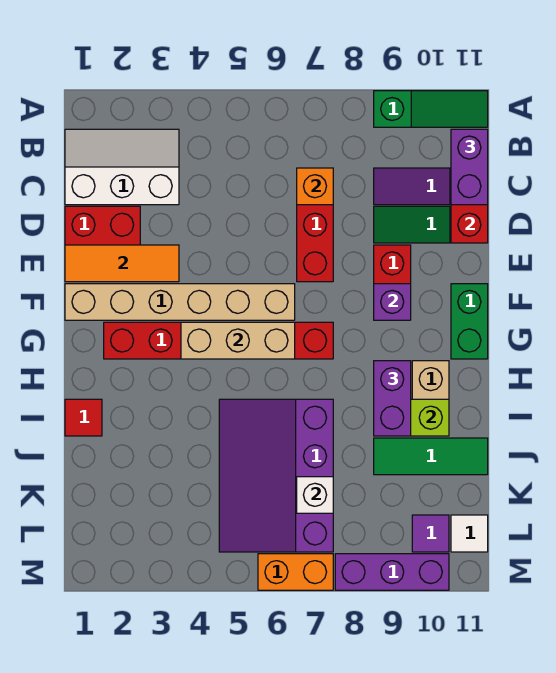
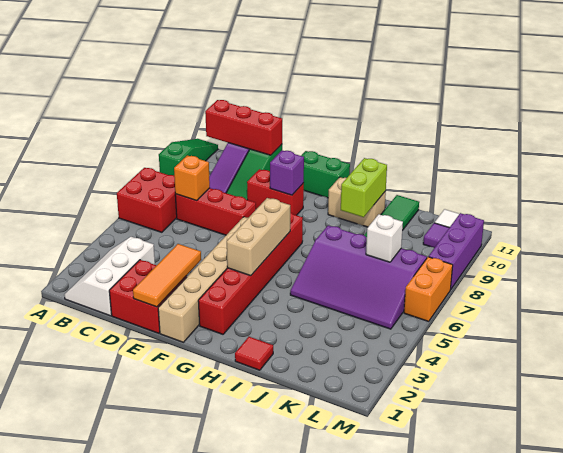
none -> red 2x2 brick [117,168,177,232]
purple 1x2 brick [451,129,488,205] -> none
purple 1x2 brick [374,361,411,436] -> none

